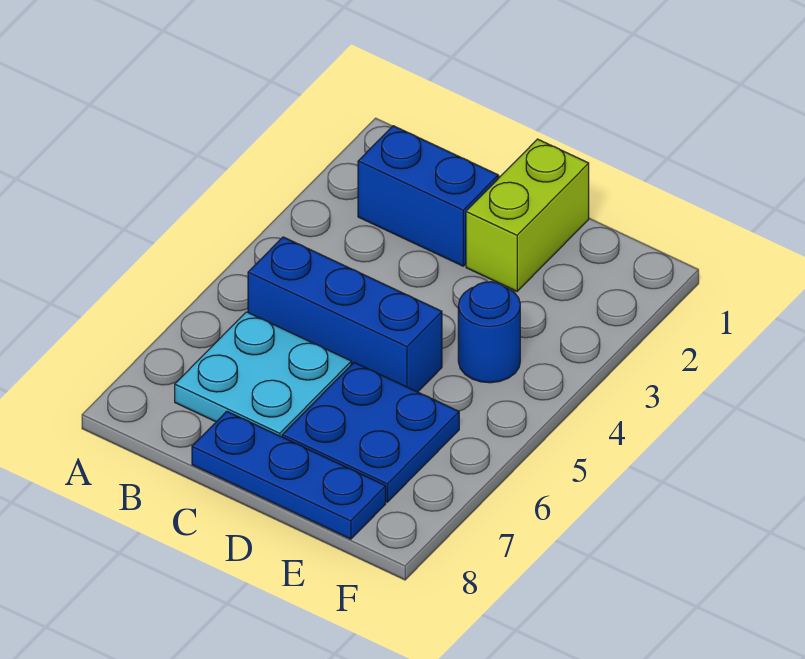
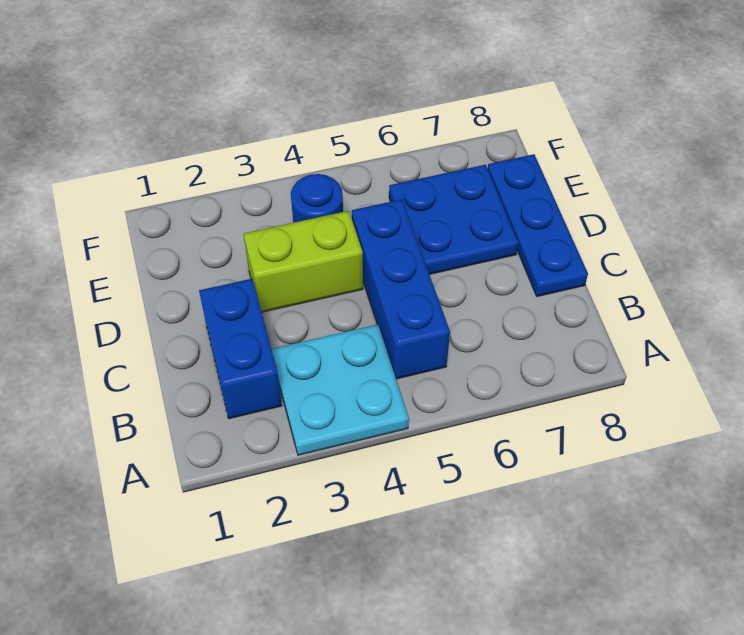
cyan 2x2 plate [175,312,351,437] -> cyan 2x2 plate moved to [272,324,409,455]
lime 1x2 brick [466,139,589,291] -> lime 1x2 brick moved to [244,211,363,312]

